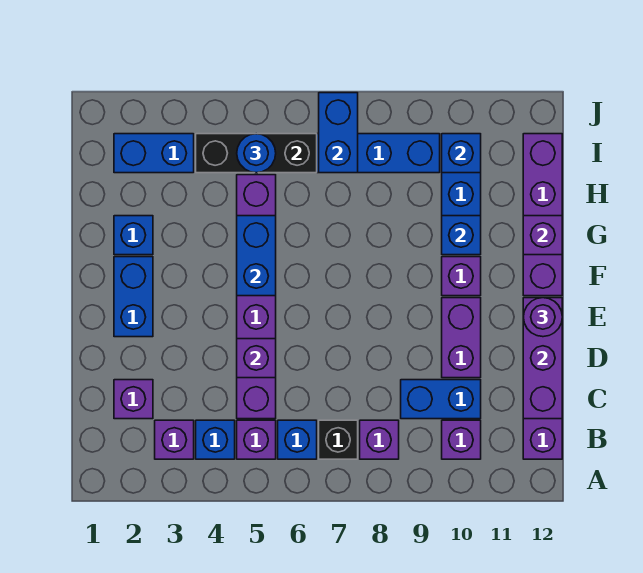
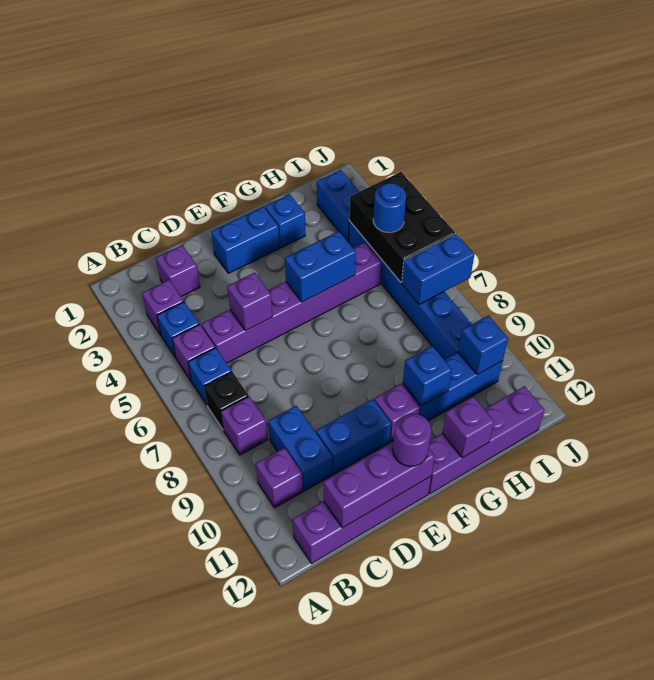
purple 1x2 brick [442,298,481,378] -> blue 1x2 brick [316,399,391,474]
black 1x3 brick [196,134,317,173] -> black 2x3 brick [349,172,455,282]

